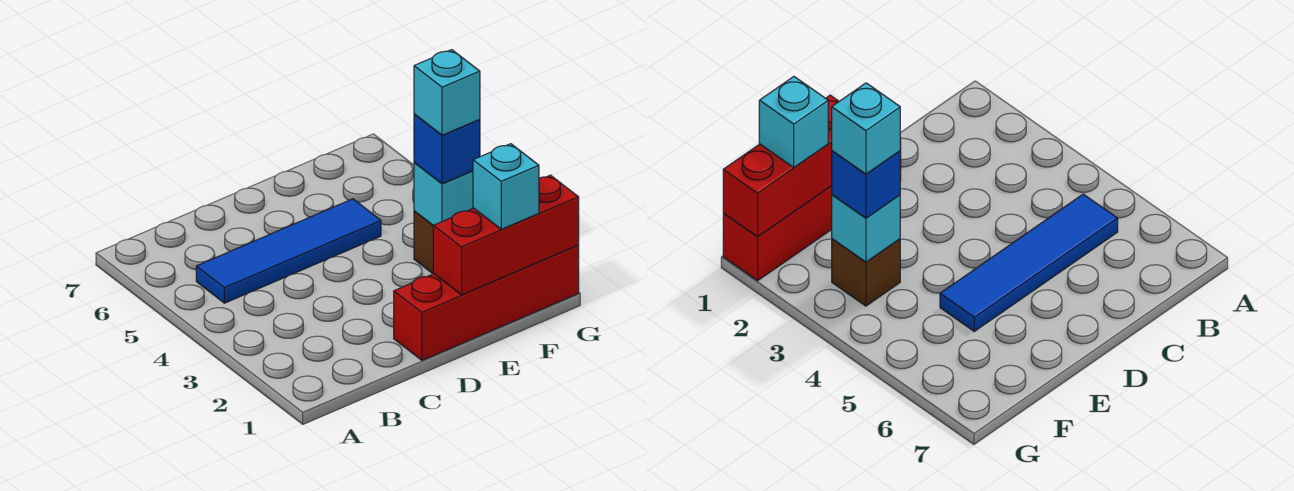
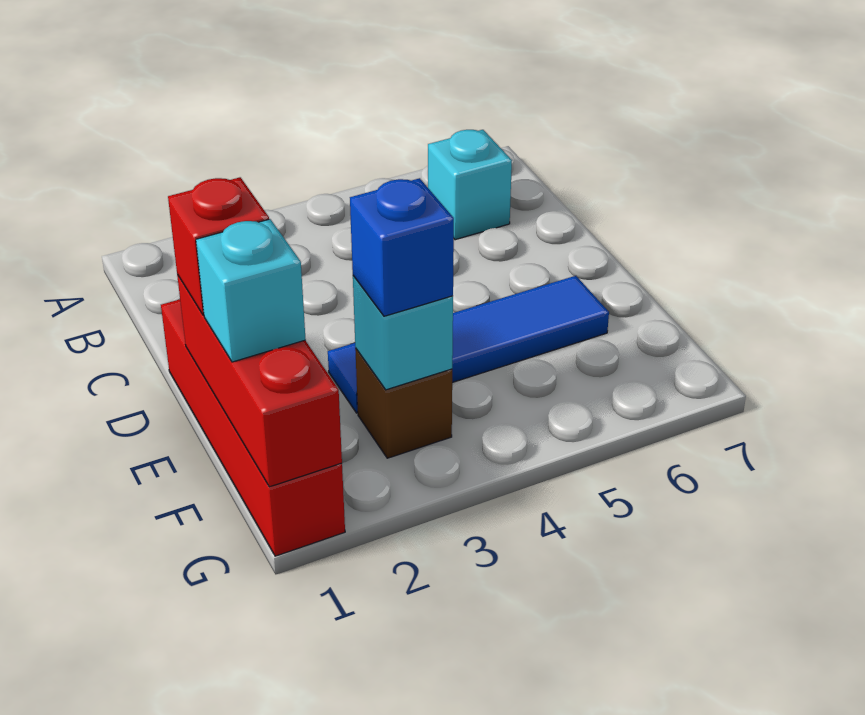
blue 1x4 tile [196,199,381,303] -> blue 1x4 tile turned to [328,276,609,413]
none -> red 1x1 brick [168,177,269,315]
cyan 1x1 brick [414,50,480,135] -> cyan 1x1 brick moved to [428,130,512,240]

